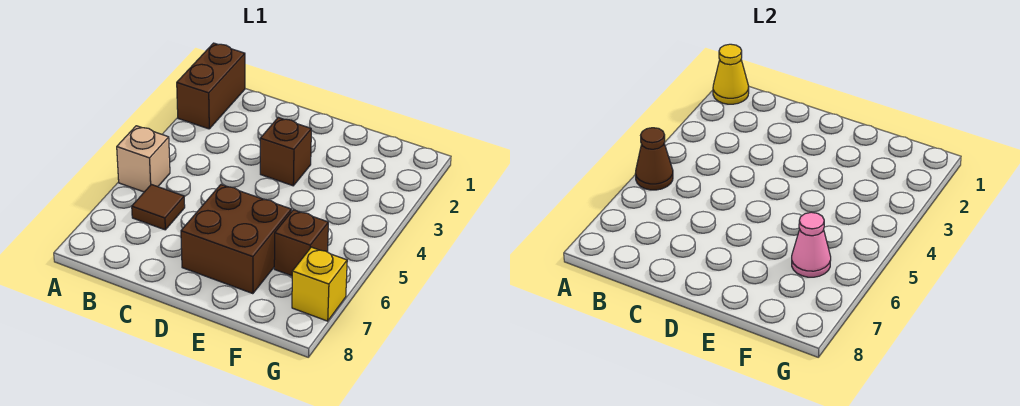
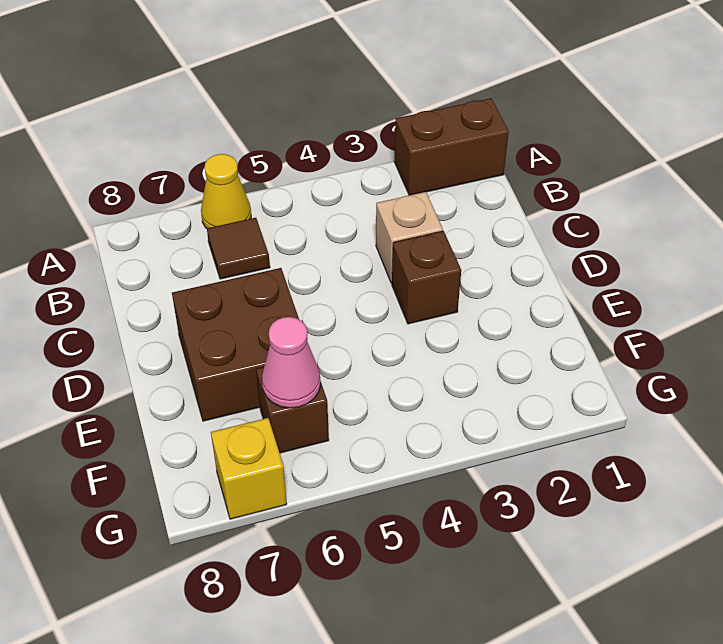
yellow 1x1 cone [713,44,749,104] -> yellow 1x1 cone moved to [201,154,251,229]
tan 1x1 brick [117,126,170,192] -> tan 1x1 brick moved to [376,192,443,283]
brown 1x1 cone [635,128,673,190] -> none

